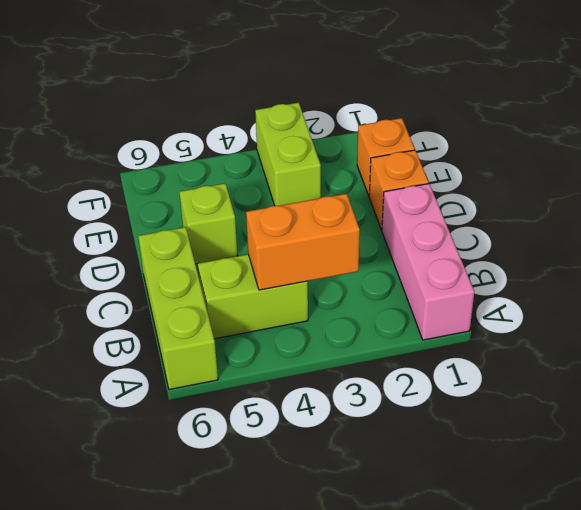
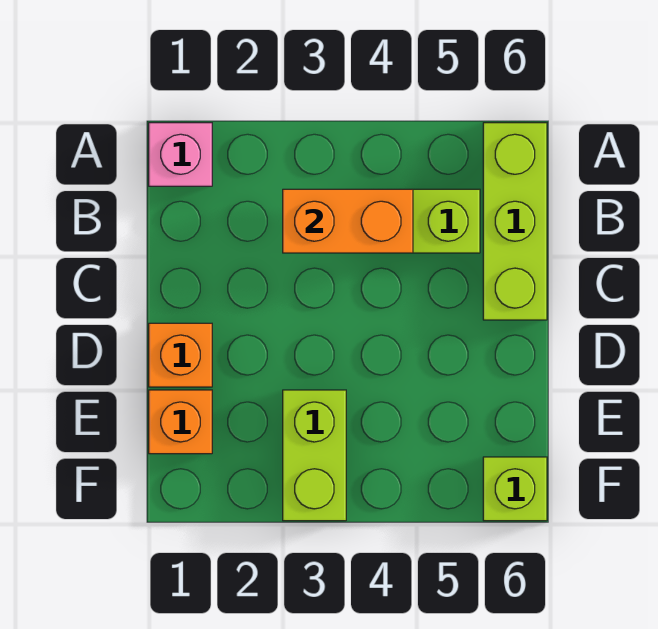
pink 1x3 brick [382,184,474,340] -> pink 1x1 brick [149,123,212,186]
lime 1x1 brick [179,184,238,264] -> lime 1x1 brick moved to [483,457,547,521]

